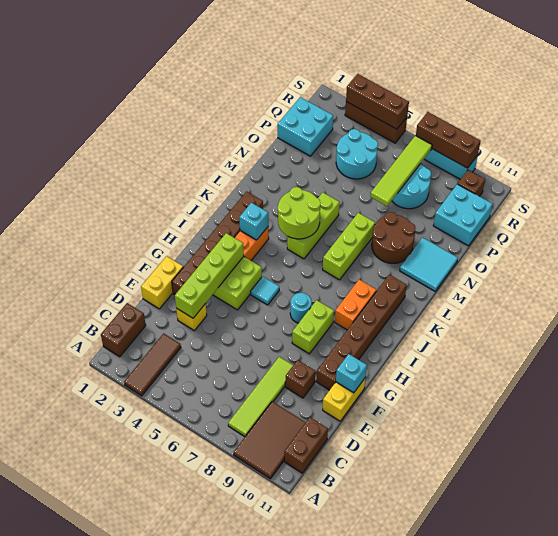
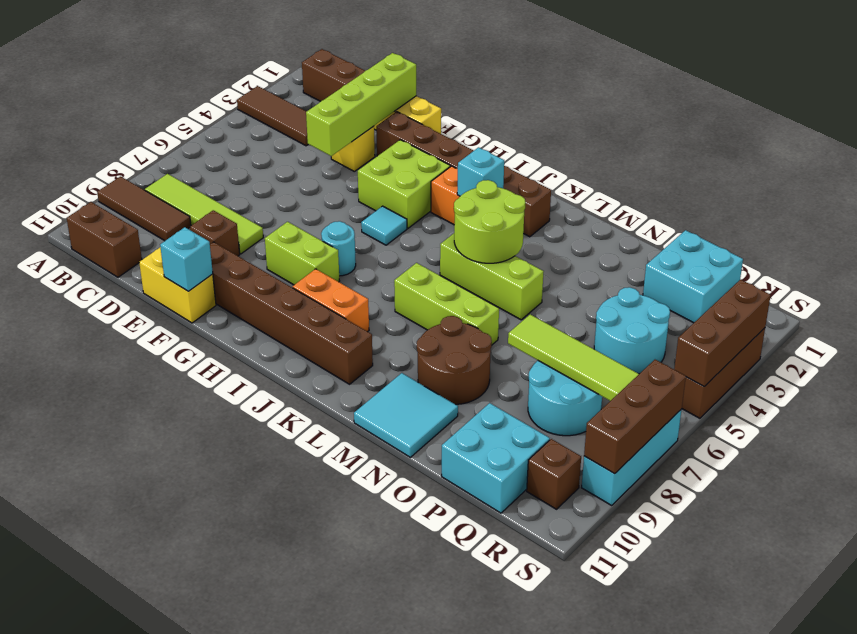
brown 2x3 tile [234,401,306,479] -> brown 1x3 tile [97,177,191,241]
lime 1x4 brick [175,233,244,318] -> lime 1x4 brick turned to [306,53,416,156]

